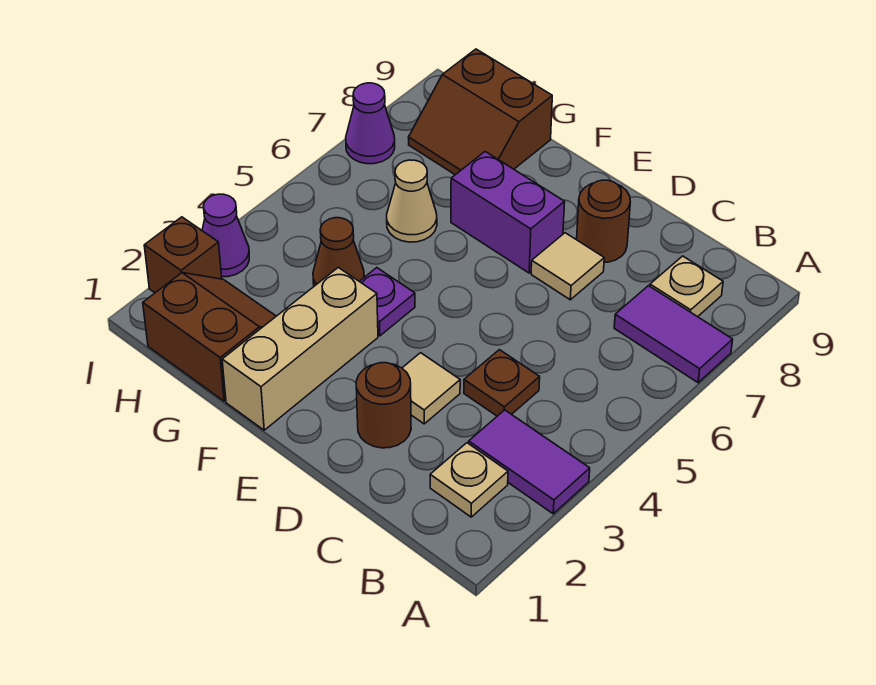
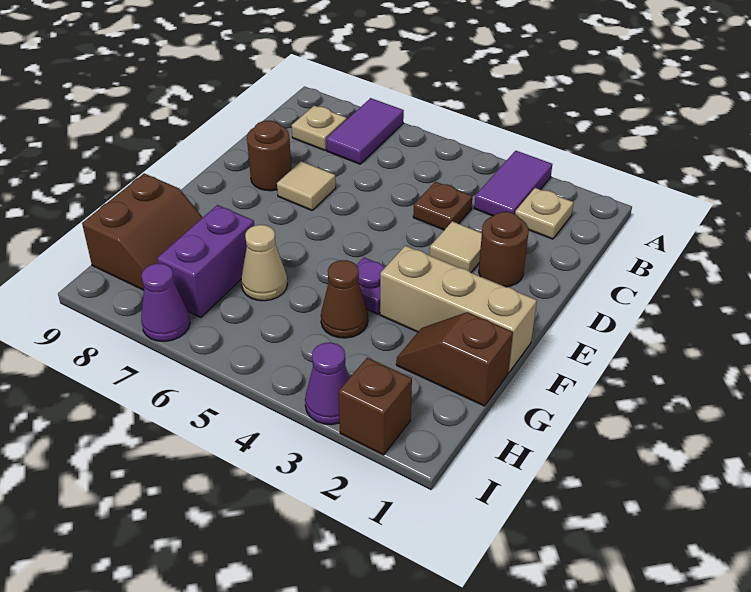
purple 1x2 brick [451,152,565,273] -> purple 1x2 brick moved to [157,205,254,318]
brown 2x2 slope [143,273,276,401] -> brown 1x2 slope [396,312,513,406]

